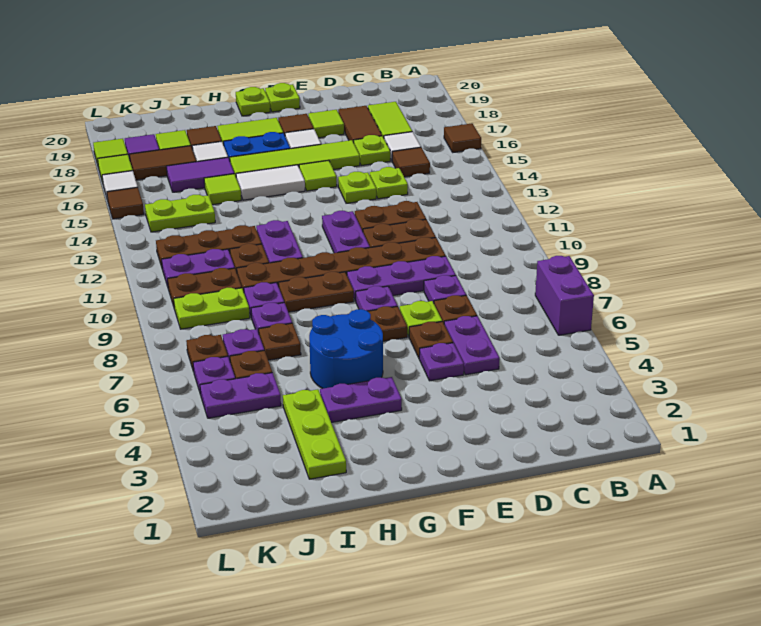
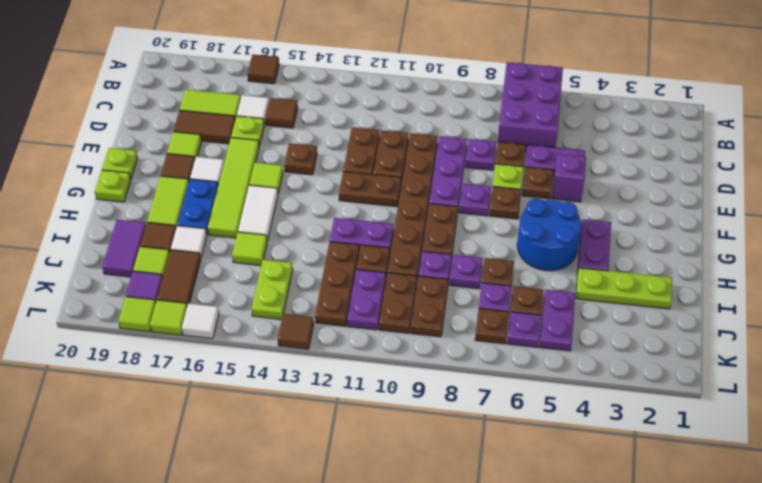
purple 1x2 brick [535,256,594,335] -> purple 2x3 brick [498,62,563,151]
lime 1x1 plate [370,167,408,199] -> none
purple 1x1 plate [419,343,464,381] -> purple 1x1 brick [552,154,586,202]
lime 1x1 plate [338,172,376,203] -> brown 1x1 plate [284,143,317,175]
purple 1x2 plate [322,211,370,253] -> brown 1x2 plate [339,172,401,207]
purple 1x2 tile [166,157,234,192] -> purple 1x2 tile moved to [102,219,146,277]
lime 1x2 plate [174,288,250,329] -> brown 1x2 plate [411,276,448,337]
brown 1x1 tile [107,187,144,219] -> brown 1x1 tile moved to [278,314,314,349]

